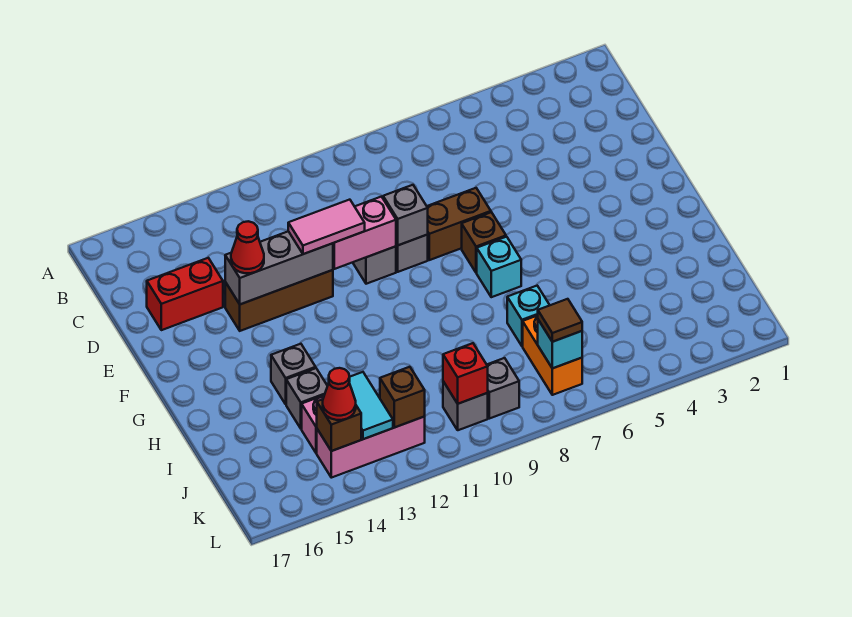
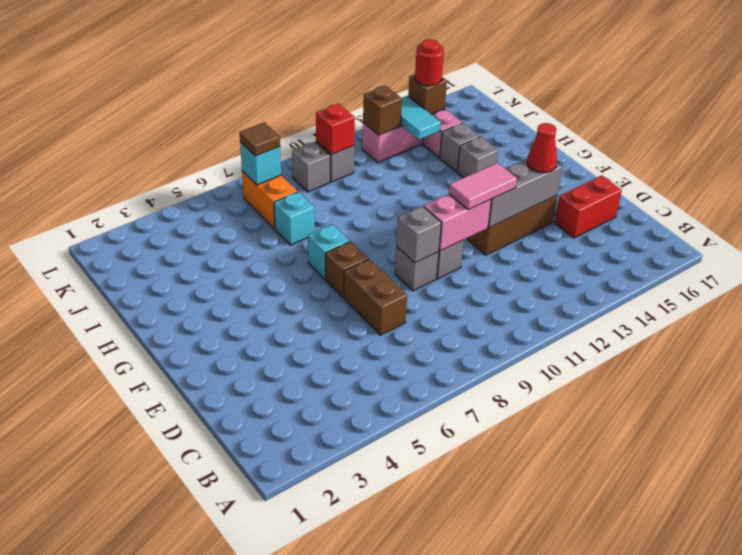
brown 1x2 brick [427,188,491,260] -> brown 1x2 brick turned to [344,259,407,335]
red 1x1 cone [323,368,356,420] -> red 1x1 round brick [415,39,444,86]

